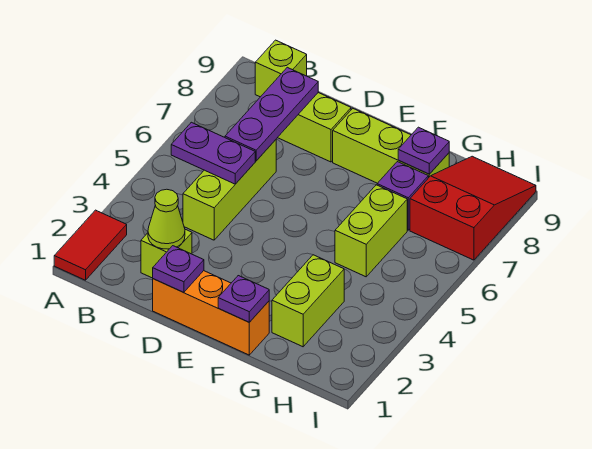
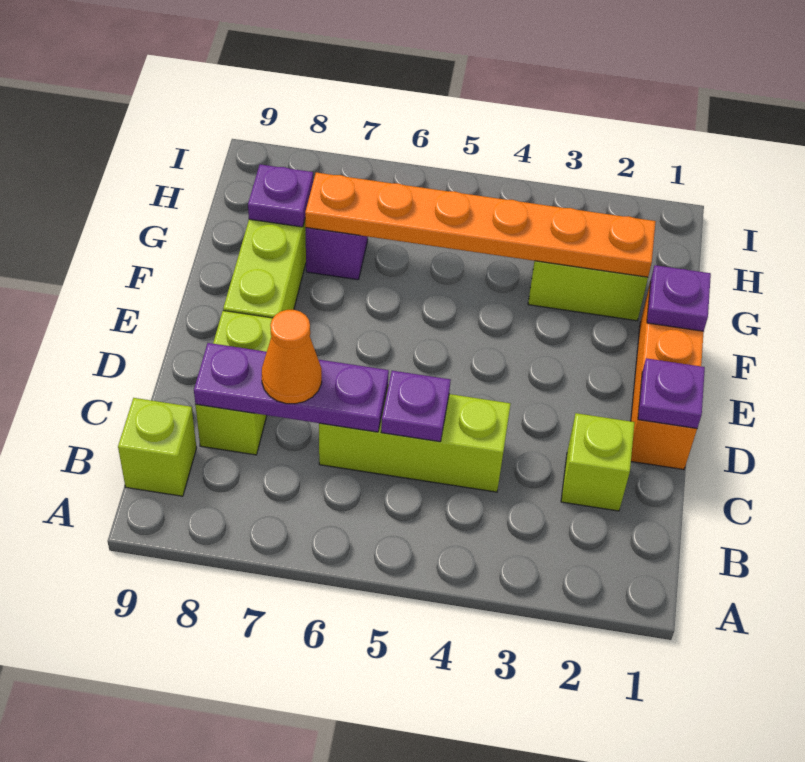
red 1x2 tile [54,210,127,280] -> none
purple 1x2 plate [171,122,255,184] -> purple 1x1 plate [381,371,451,442]
lime 1x1 cone [148,189,185,249] -> none
none -> orange 1x1 cone [262,310,322,404]
none -> orange 1x6 plate [305,172,656,277]
lime 1x2 brick [335,185,407,277] -> none
red 2x3 slope [410,156,536,260] -> none

